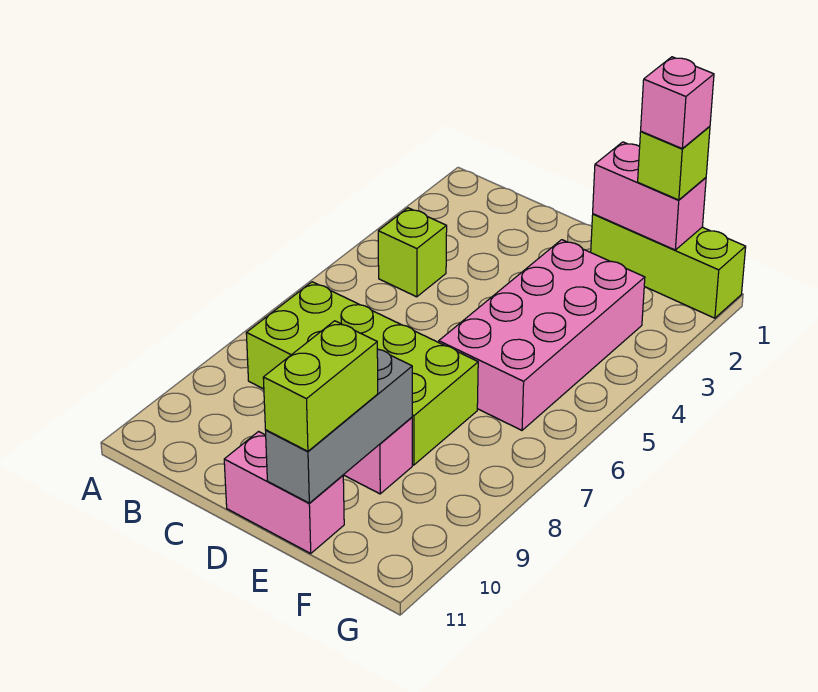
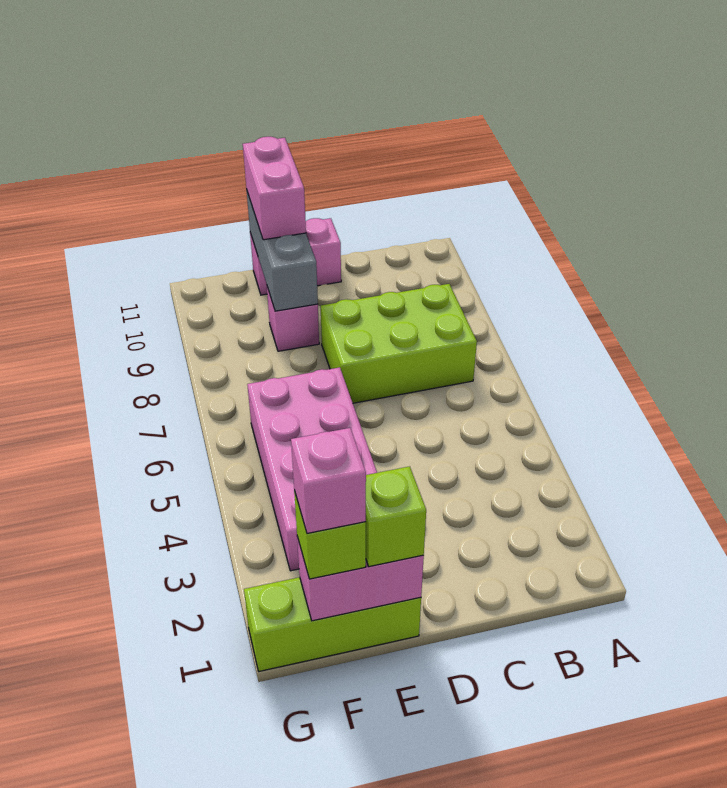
lime 1x1 brick [378,208,447,297] -> lime 1x1 brick moved to [366,466,426,567]
lime 2x4 brick [246,282,478,465] -> lime 2x3 brick [321,284,477,403]
lime 1x2 brick [263,321,378,451] -> pink 1x2 brick [243,137,306,240]

